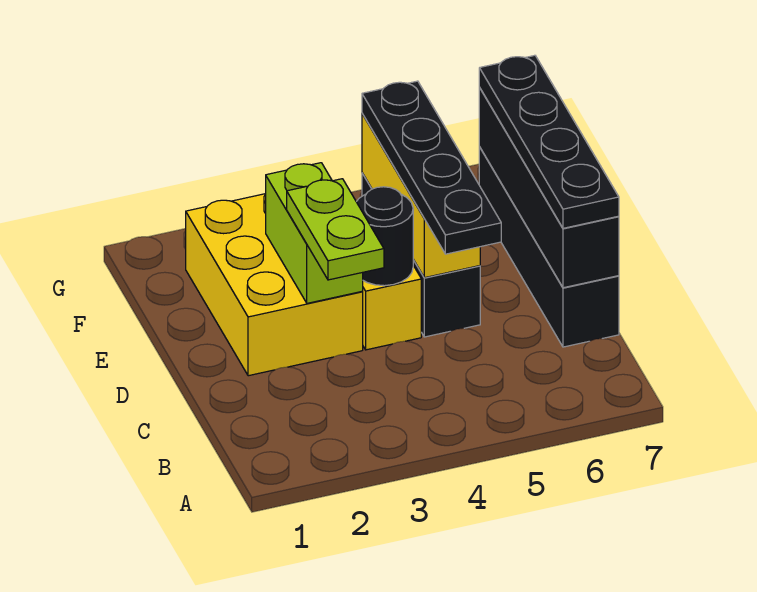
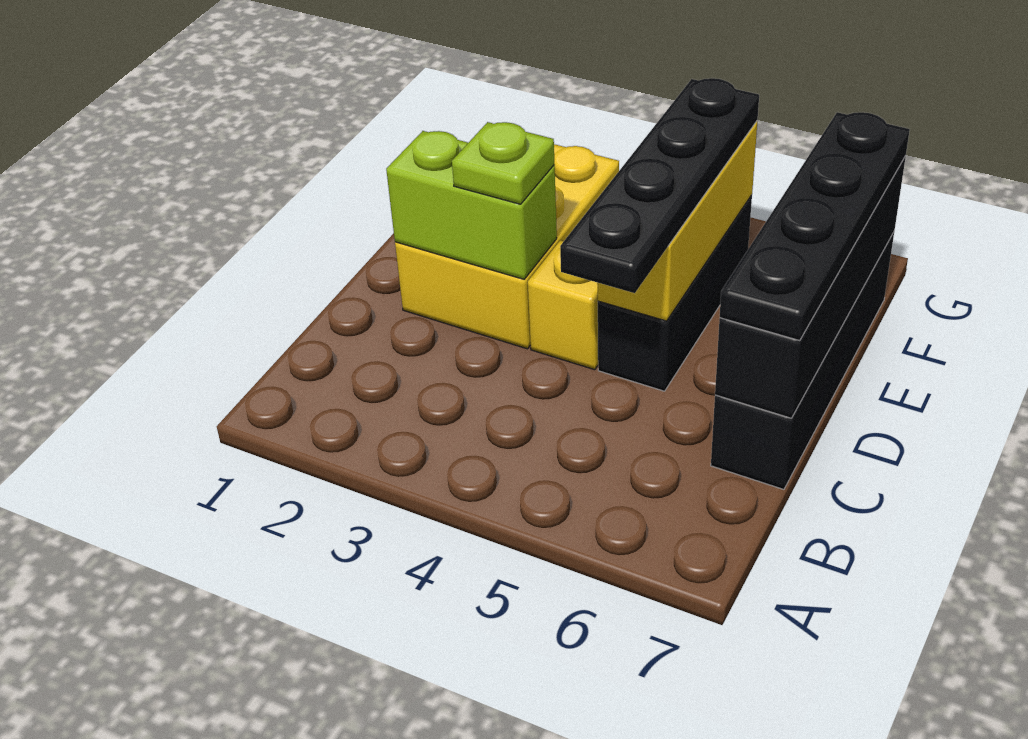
lime 1x2 plate [287,179,384,280] -> lime 1x1 plate [452,122,554,204]
lime 1x2 brick [266,163,363,303] -> lime 1x2 brick turned to [386,131,557,279]
black 1x1 round brick [357,187,413,286] -> none

